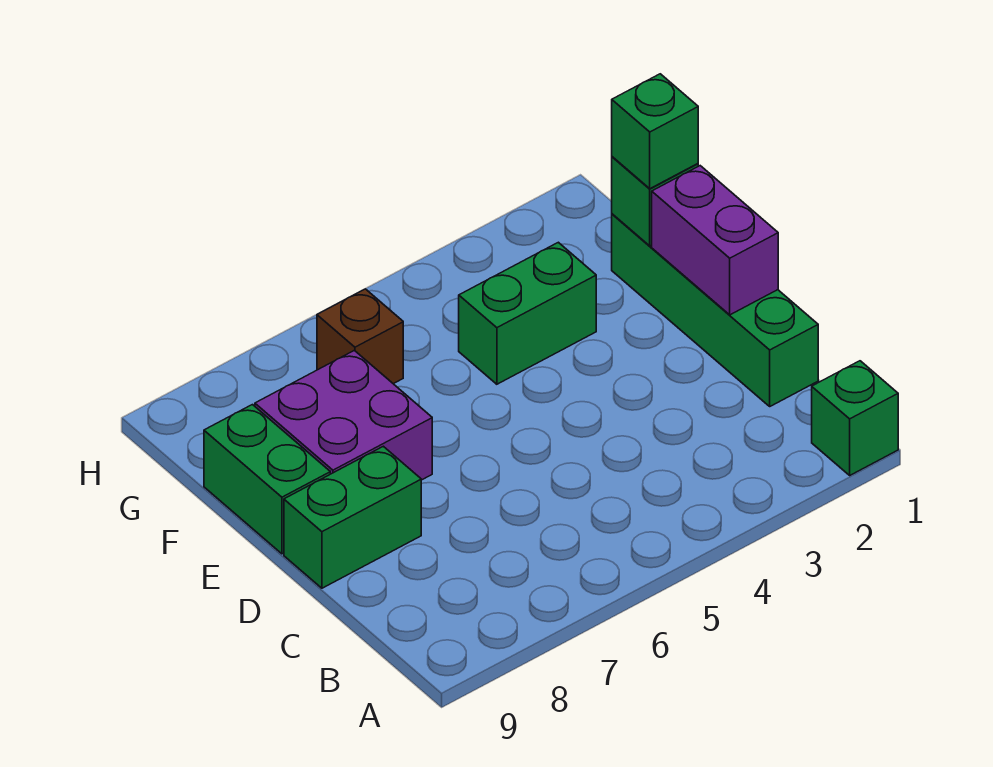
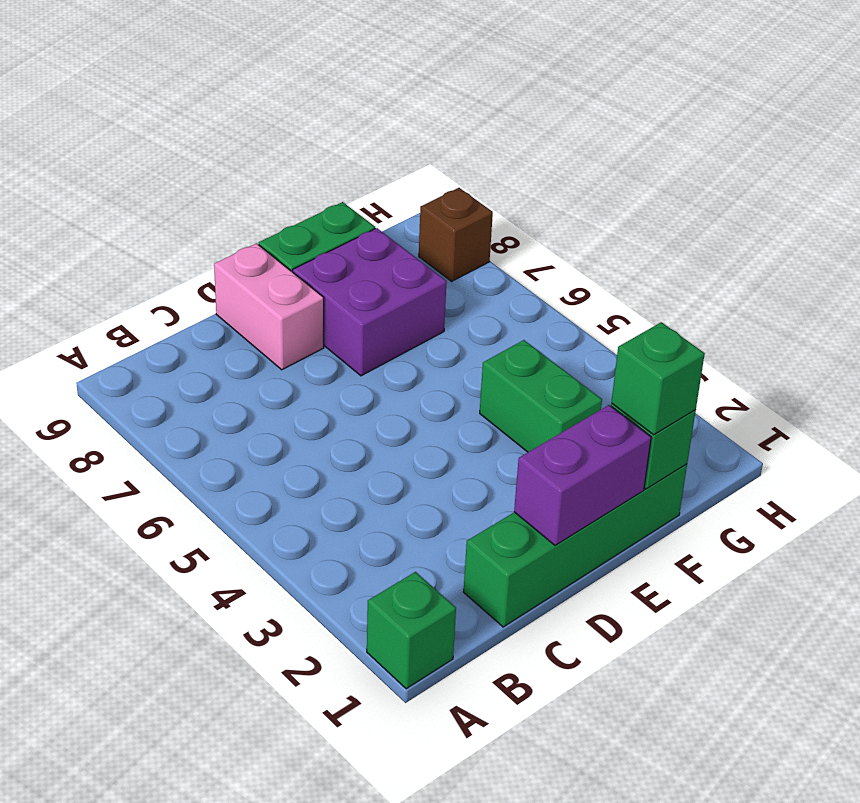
green 1x2 brick [284,446,421,588] -> pink 1x2 brick [214,243,324,370]
brown 1x1 brick [317,289,403,384] -> brown 1x1 brick moved to [419,188,493,281]

